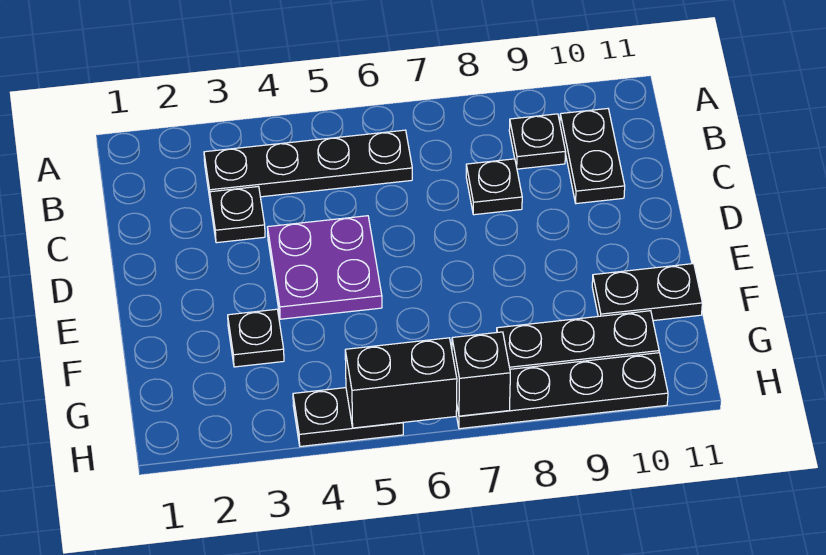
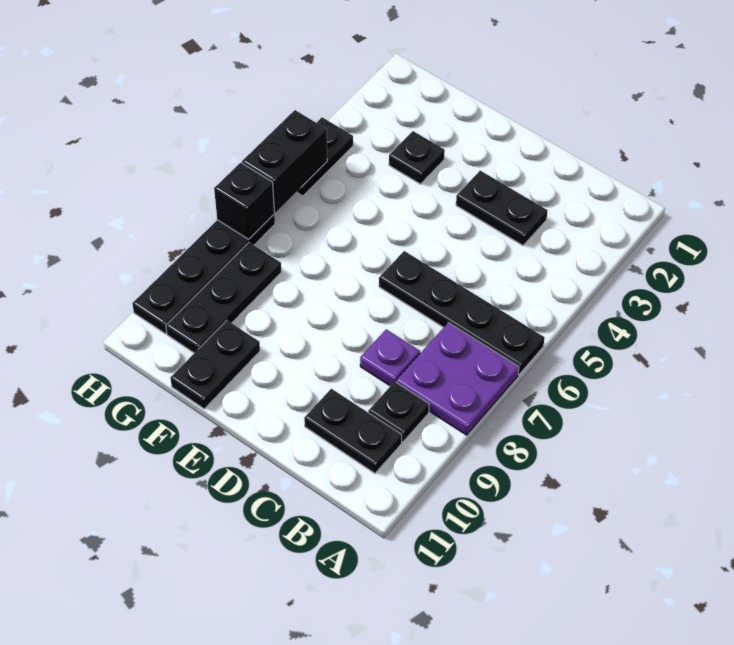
black 1x4 plate [204,130,412,198] -> black 1x4 plate turned to [379,251,545,374]
black 1x1 plate [210,187,265,243] -> black 1x2 plate [456,171,548,245]
black 1x1 plate [466,159,522,215] -> purple 1x1 plate [360,329,420,386]
purple 2x2 plate [268,216,382,319] -> purple 2x2 plate moved to [396,323,519,435]

